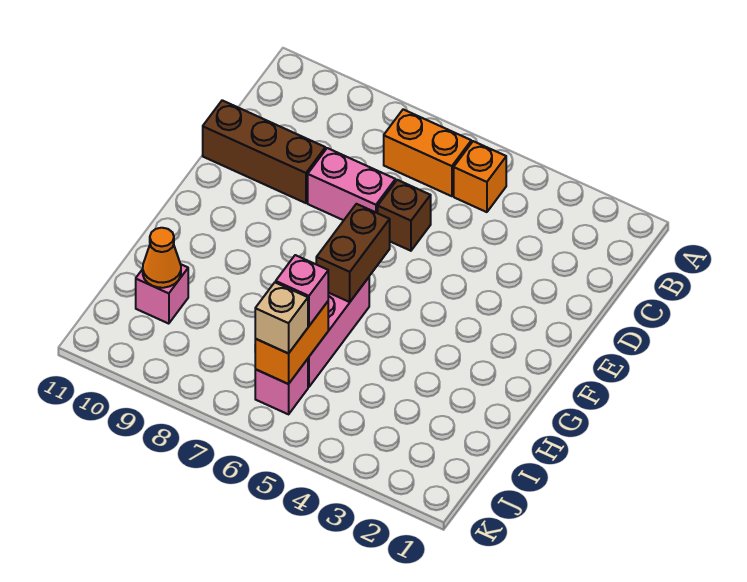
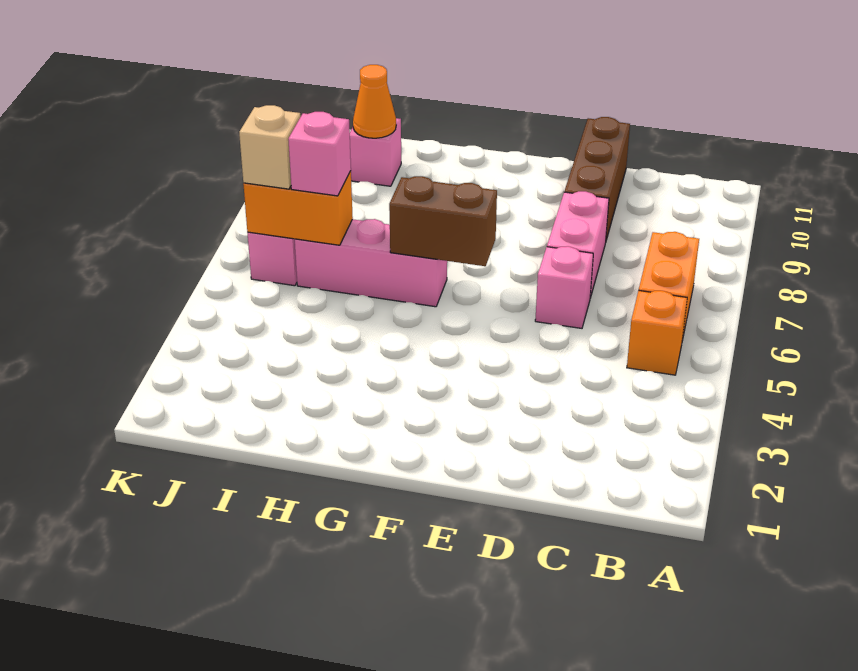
brown 1x1 brick [378,180,431,251] -> pink 1x1 brick [535,246,593,328]

